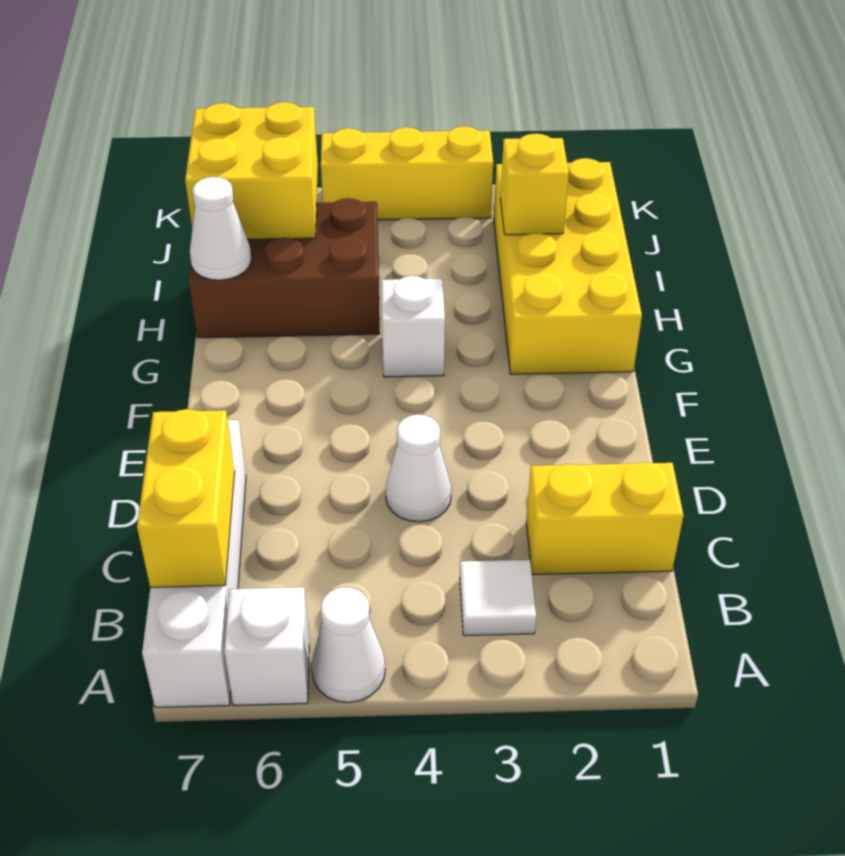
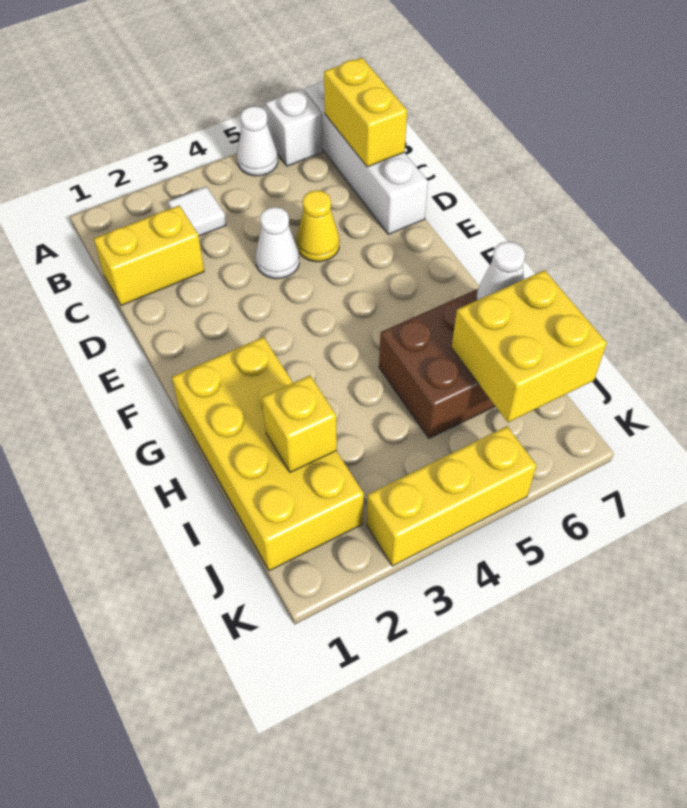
none -> yellow 1x1 cone [296,190,339,262]
white 1x1 brick [381,276,445,377] -> none

